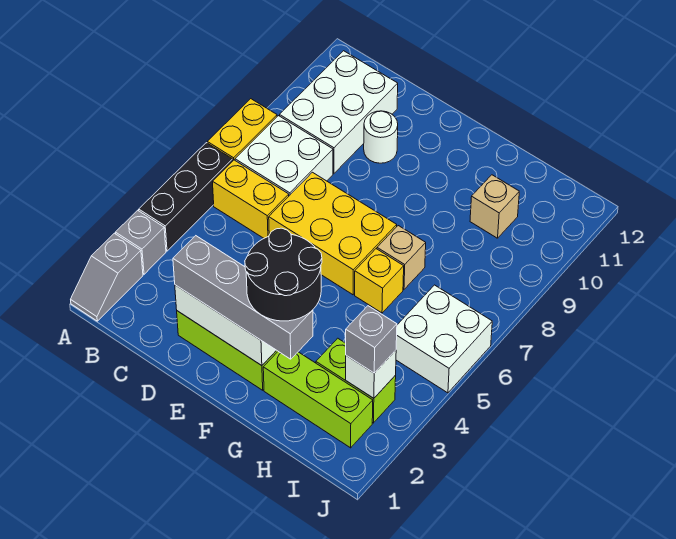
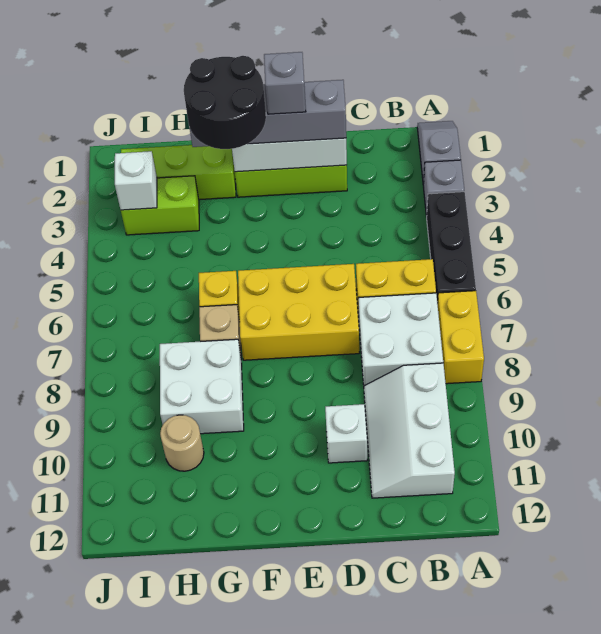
white 2x3 brick [280,51,398,173] -> white 2x3 slope [364,363,455,498]
white 1x1 round brick [364,111,398,163] -> white 1x1 brick [325,404,367,463]
tan 1x1 brick [470,175,519,238] -> tan 1x1 round brick [160,415,204,471]
grey 1x1 brick [346,306,397,373] -> grey 1x1 brick moved to [264,52,306,114]
white 2x2 brick [396,285,492,393] -> white 2x2 brick moved to [160,339,244,434]

